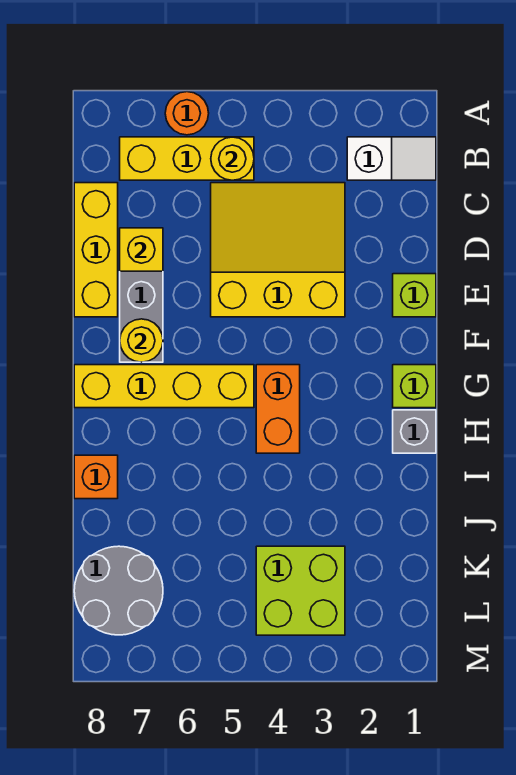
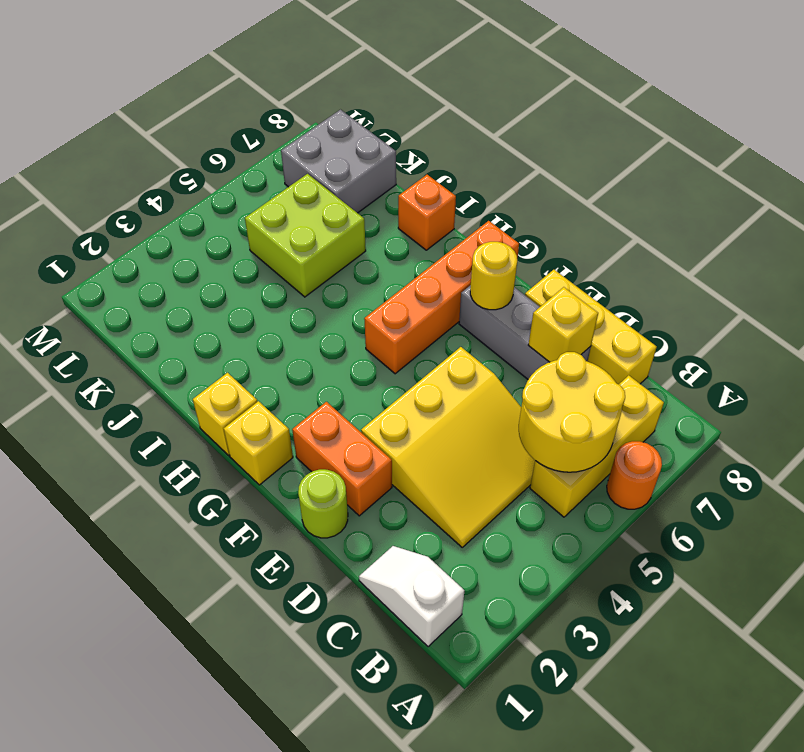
white 1x2 slope [347,137,436,180] -> white 1x2 slope turned to [359,546,464,647]
yellow 1x1 round brick [211,137,254,180] -> yellow 2x2 round brick [519,352,625,472]
lime 1x1 brick [393,274,436,317] -> lime 1x1 round brick [298,469,348,538]
lime 1x1 brick [393,365,436,408] -> yellow 1x1 brick [224,401,293,485]
orange 1x2 brick [256,365,300,453] -> orange 1x2 brick moved to [292,402,392,516]
yellow 1x4 brick [74,365,254,408] -> orange 1x4 brick [364,221,519,374]
grey 1x1 brick [393,410,436,453] -> yellow 1x1 brick [193,373,257,455]
lime 2x2 brick [256,546,345,635] -> lime 2x2 brick moved to [245,174,366,297]
grey 2x2 round brick [74,546,163,635] -> grey 2x2 brick [281,110,396,213]

